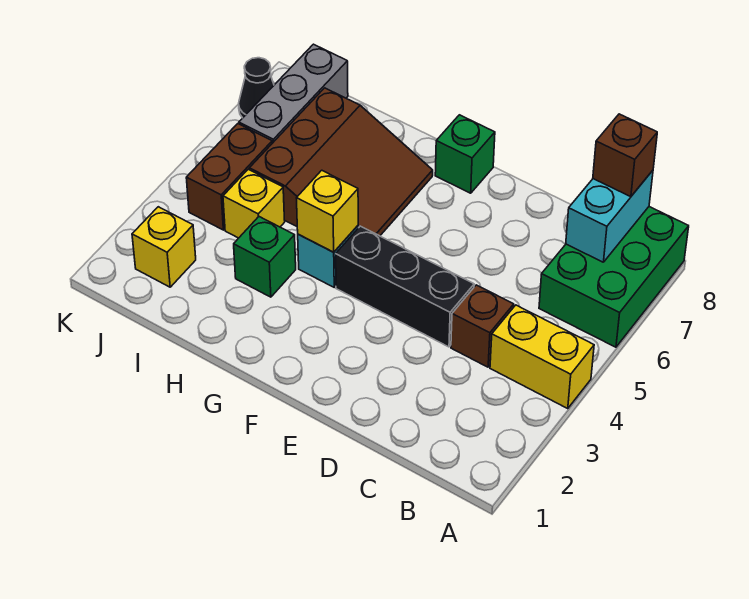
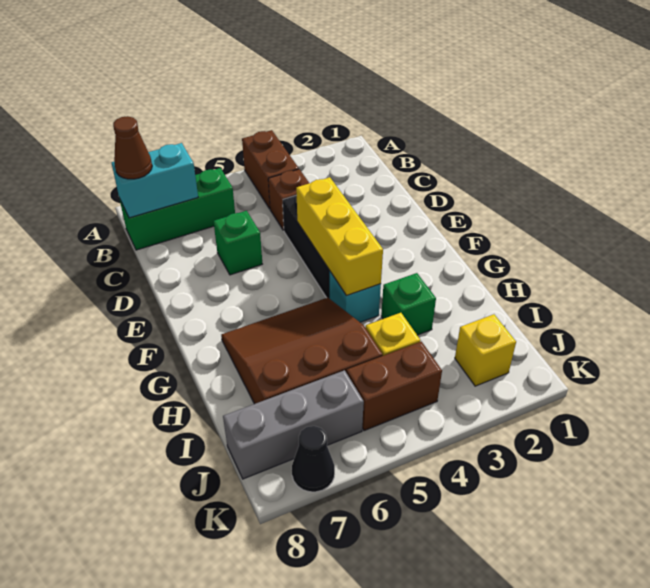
yellow 1x2 brick [490,305,594,409] -> brown 1x2 brick [242,130,299,209]
green 2x3 brick [539,207,689,347] -> green 1x3 brick [119,168,235,250]
brown 1x1 brick [593,114,657,197] -> brown 1x1 cone [113,116,152,179]
green 1x1 brick [435,115,495,193] -> green 1x1 brick moved to [214,211,262,275]
yellow 1x1 brick [297,170,358,252] -> yellow 1x3 brick [296,177,383,296]

